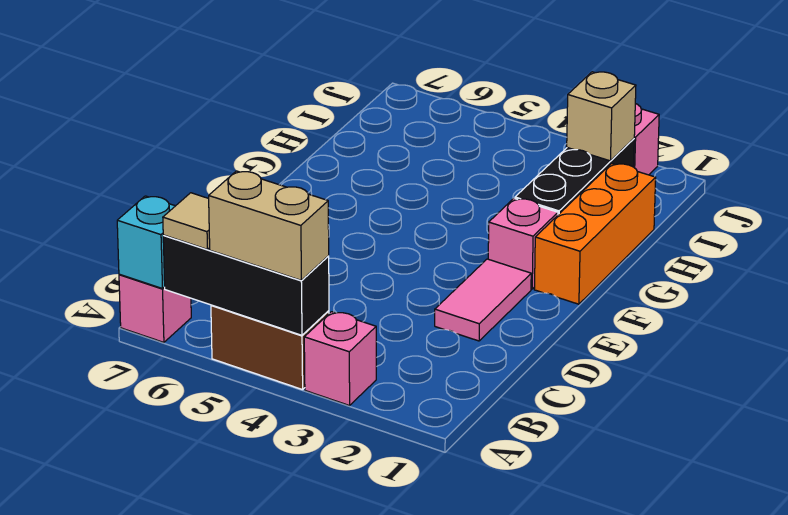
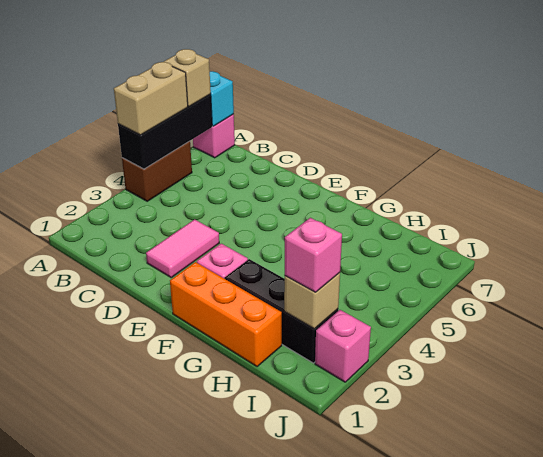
pink 1x1 brick [304,312,376,406] -> pink 1x1 brick moved to [285,218,342,292]
tan 1x1 tile [163,193,210,249] -> tan 1x1 brick [164,49,211,106]
pink 1x2 tile [435,259,531,341] -> pink 1x2 tile turned to [146,219,219,277]

